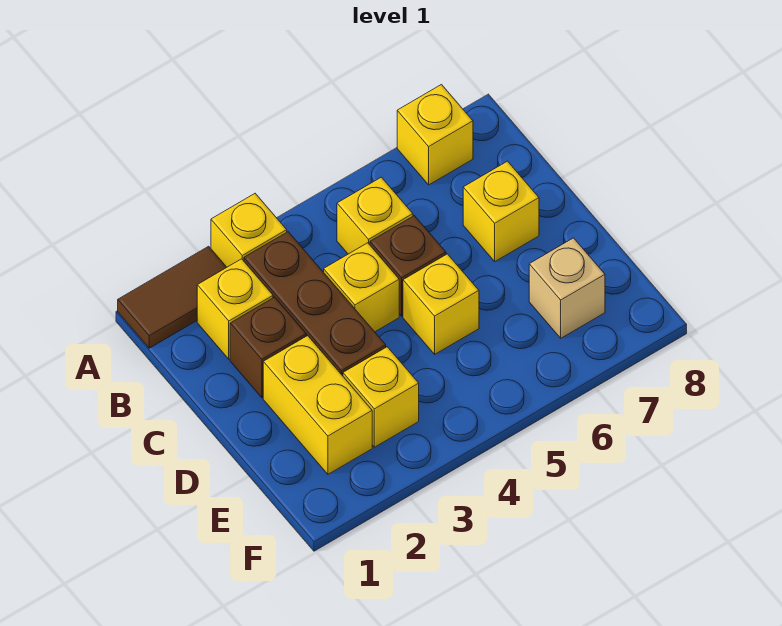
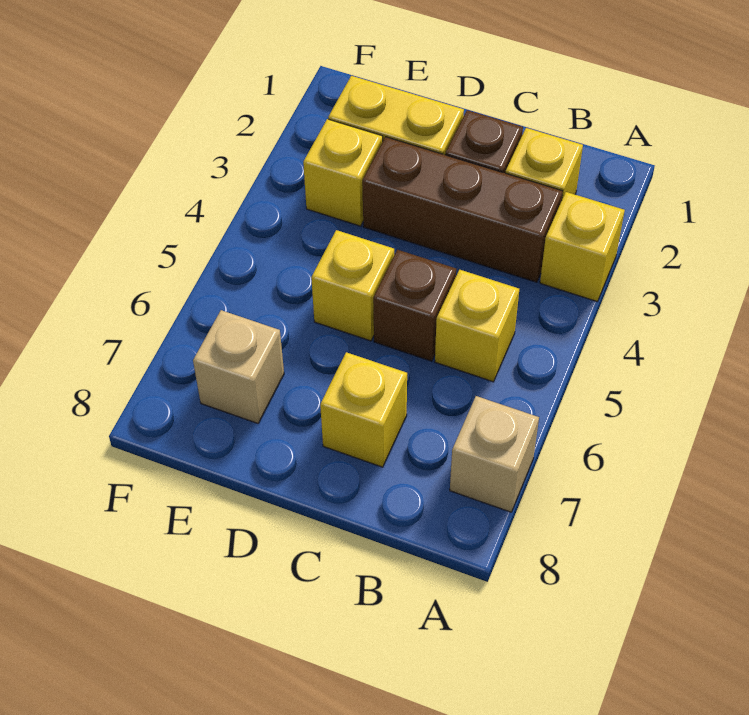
brown 1x2 tile [118,246,227,348] -> none
yellow 1x1 brick [397,85,473,185] -> tan 1x1 brick [450,396,539,512]
yellow 1x1 brick [324,243,399,332] -> none

